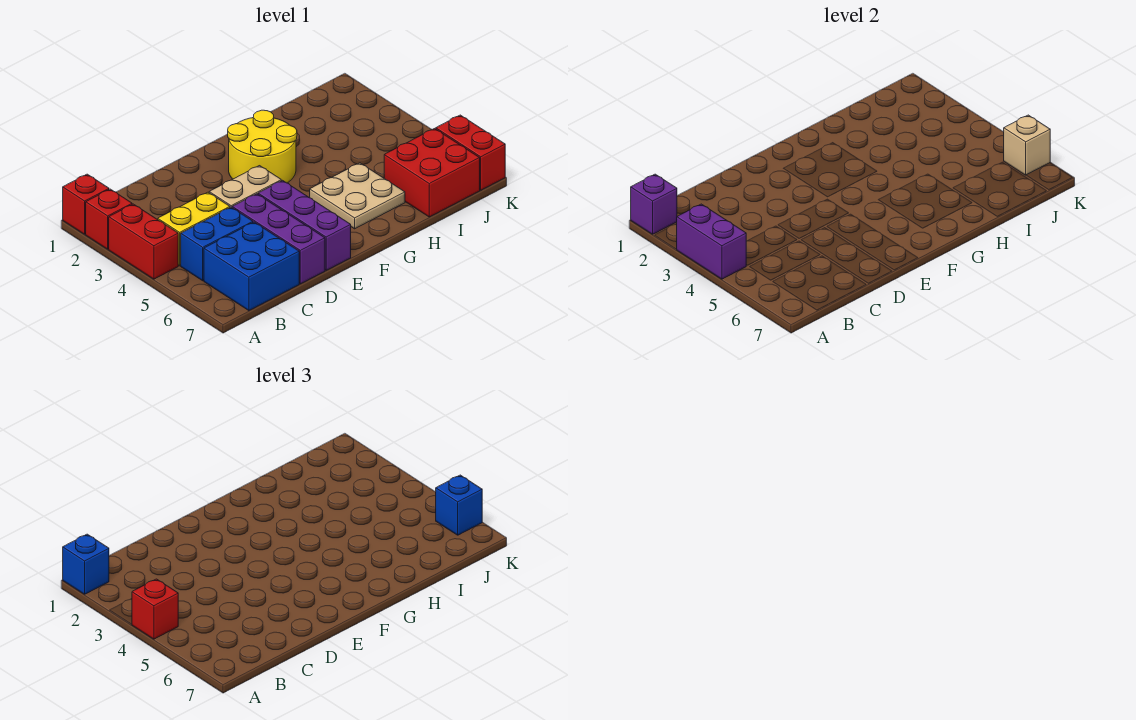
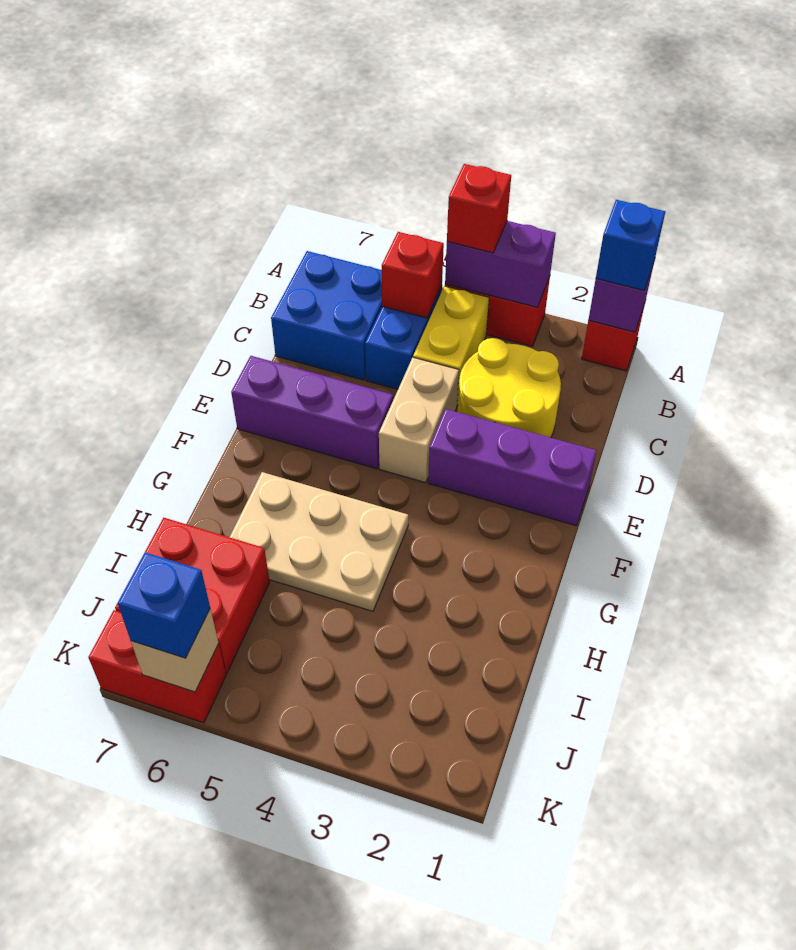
red 1x1 brick [86,189,132,249] -> red 1x1 brick moved to [382,232,444,318]
purple 1x3 brick [232,194,325,284] -> purple 1x3 brick moved to [428,409,597,525]
yellow 2x2 round brick [228,110,297,183] -> yellow 2x2 round brick moved to [458,338,561,438]
tan 2x2 plate [310,163,405,229] -> tan 2x3 plate [230,472,408,611]

